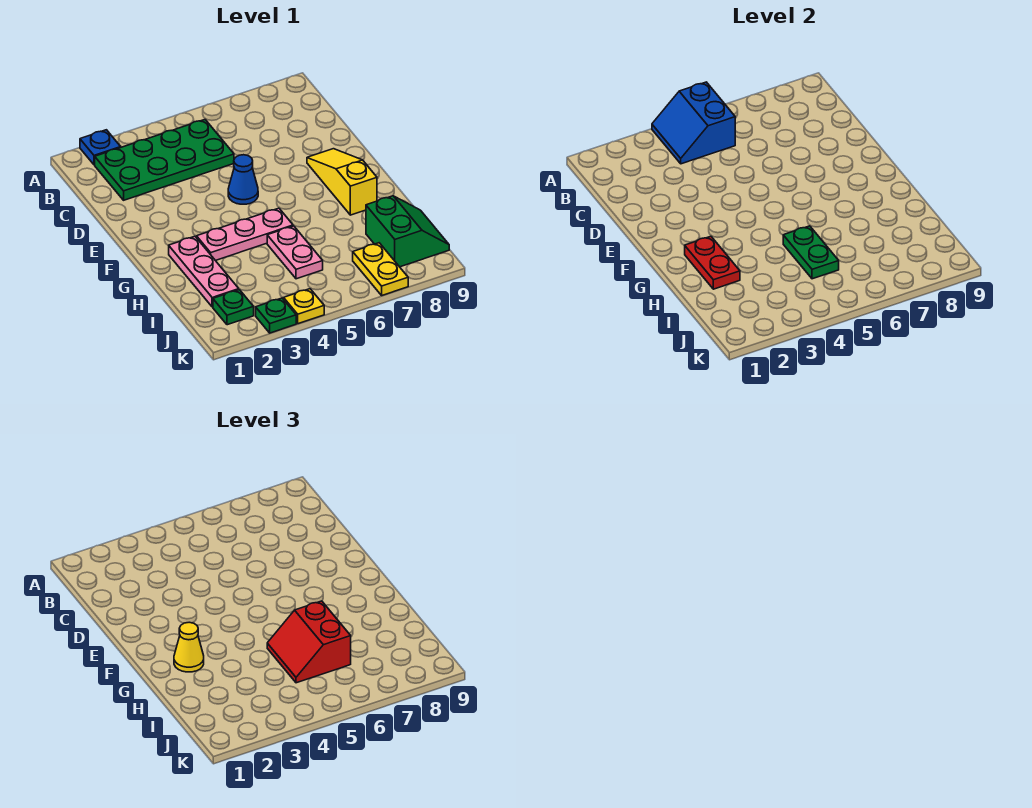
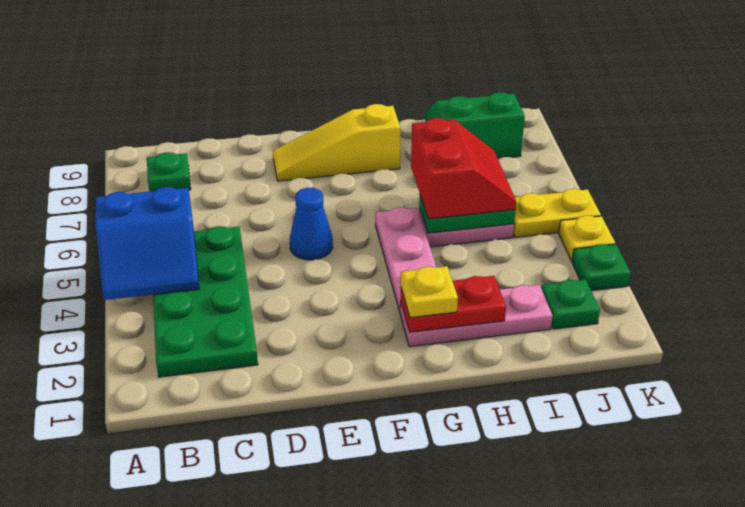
blue 1x1 plate [80,130,121,165] -> none
none -> green 1x1 plate [147,152,191,192]
yellow 1x1 cone [174,622,204,672] -> yellow 1x1 plate [401,266,458,318]
red 2x2 slope [267,601,351,683] -> red 2x2 slope turned to [411,118,516,219]
yellow 1x2 plate [353,243,408,295] -> yellow 1x2 plate moved to [513,189,601,238]

